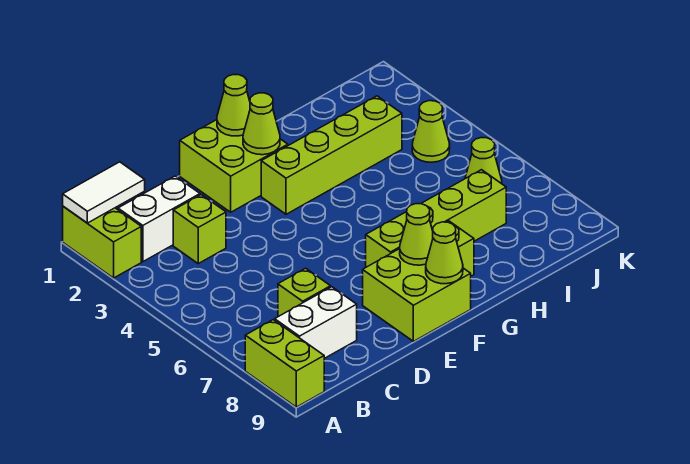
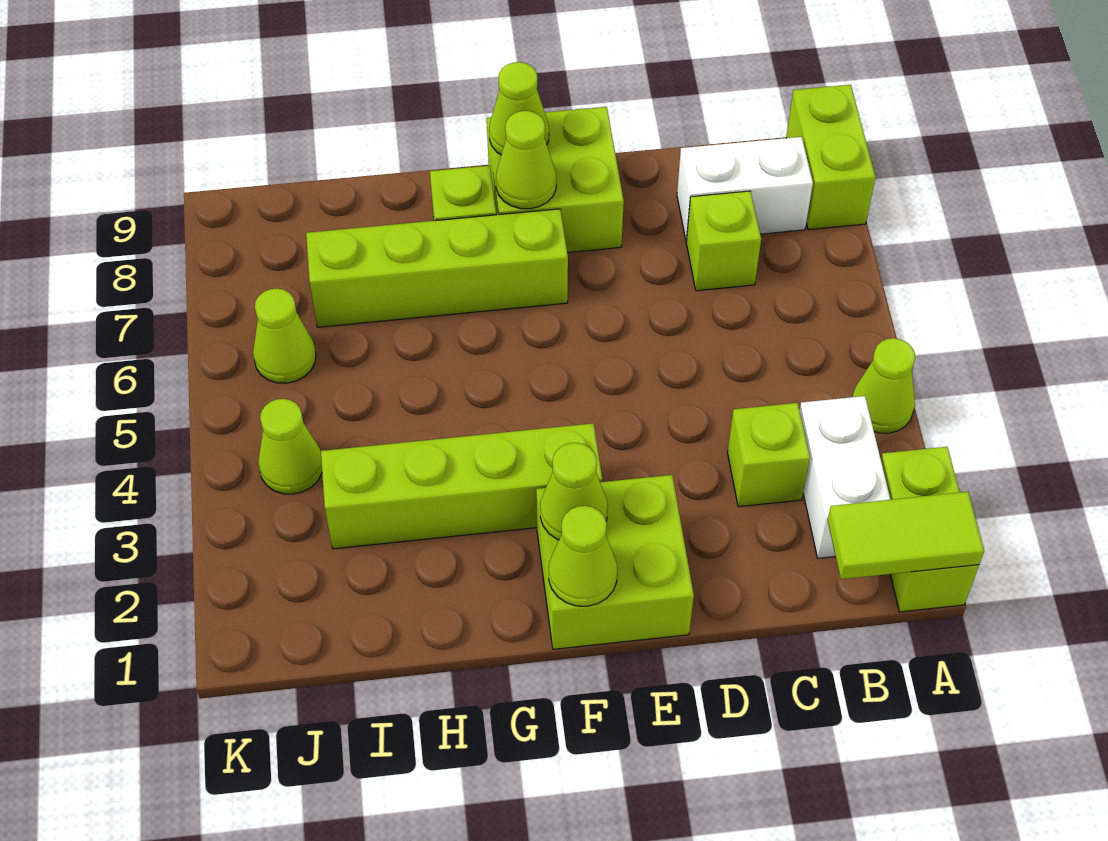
white 1x2 tile [63,162,145,223] -> lime 1x2 tile [828,492,984,579]
none -> lime 1x1 cone [852,338,915,433]
white 1x2 brick [118,176,200,262] -> white 1x2 brick turned to [799,396,890,558]

